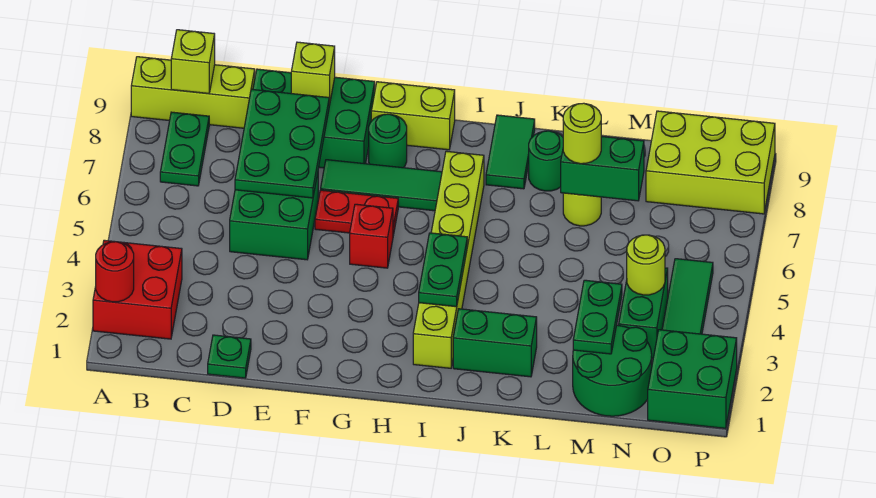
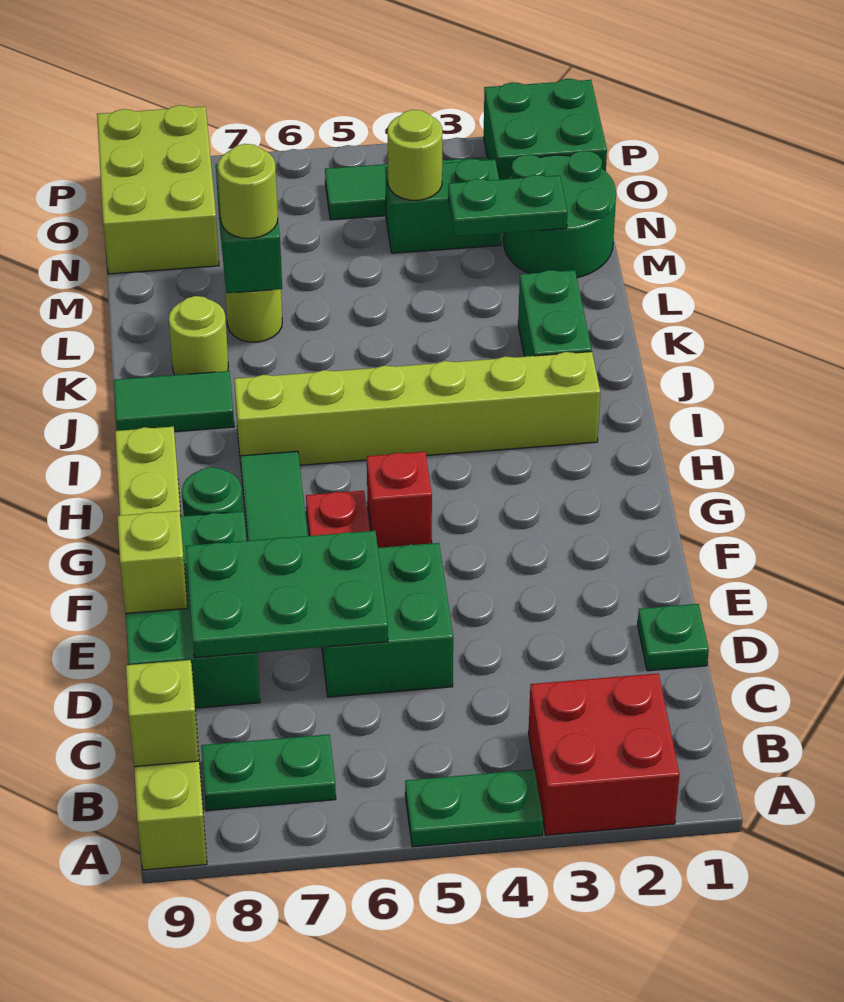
red 1x1 round brick [96,242,134,302] -> none
green 1x2 plate [419,233,467,307] -> green 1x2 plate moved to [405,769,543,847]
green 1x1 round brick [529,131,563,191] -> lime 1x1 round brick [169,296,229,375]

